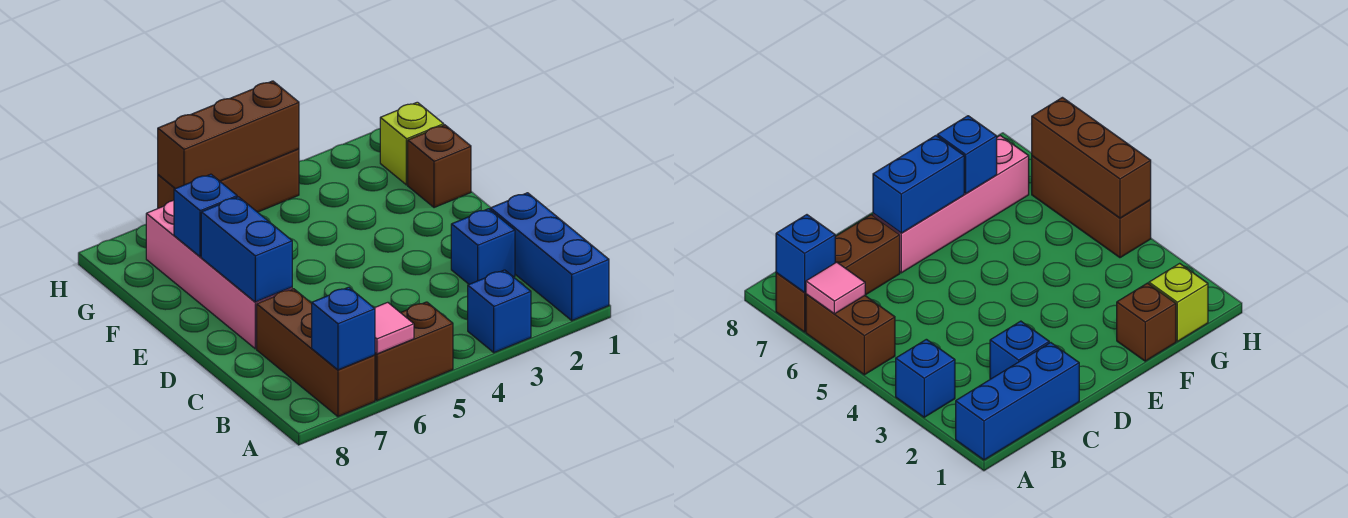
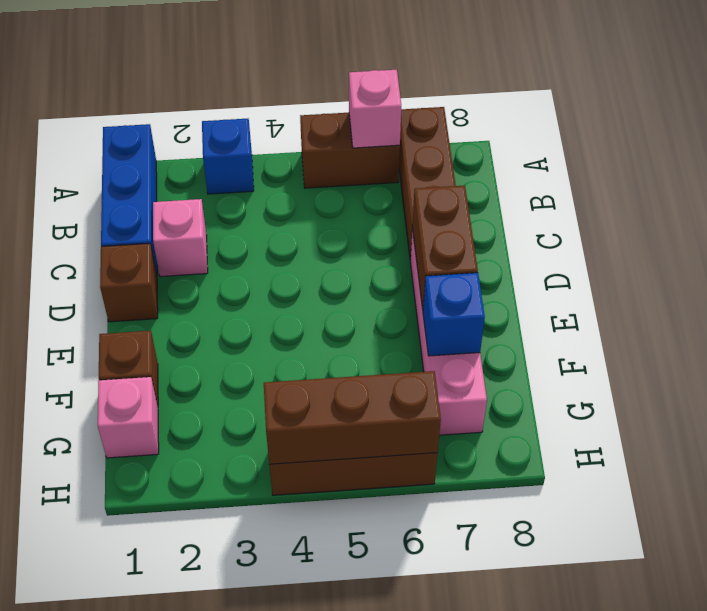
pink 1x1 tile [375,302,414,354] -> pink 1x1 brick [349,70,401,148]
blue 1x1 brick [312,287,375,370] -> none
blue 1x1 brick [451,209,515,284] -> pink 1x1 brick [153,199,208,277]
none -> brown 1x1 brick [100,243,158,322]
blue 1x2 brick [201,197,292,302] -> brown 1x2 brick [412,185,478,309]
lime 1x1 brick [380,102,444,185] -> pink 1x1 brick [98,377,159,458]

